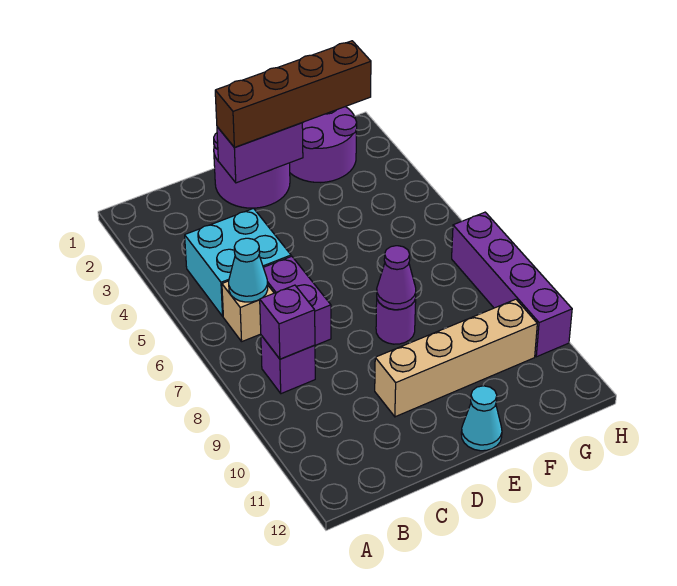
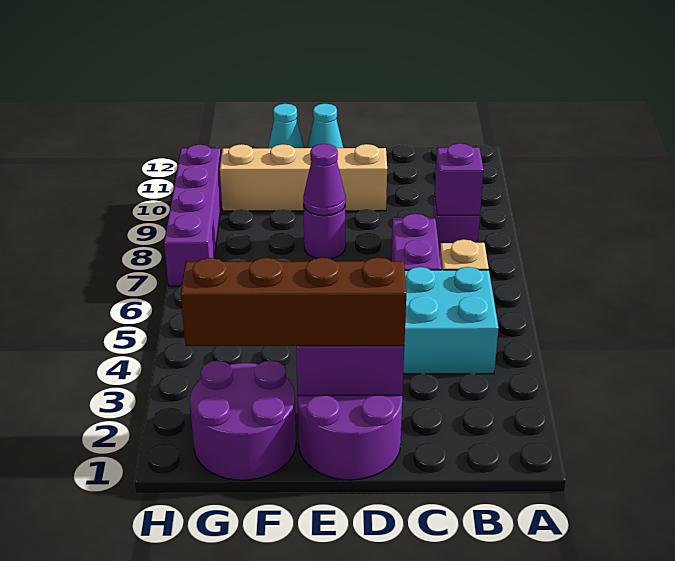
cyan 1x1 cone [229,238,268,302] -> cyan 1x1 cone moved to [268,104,304,148]

